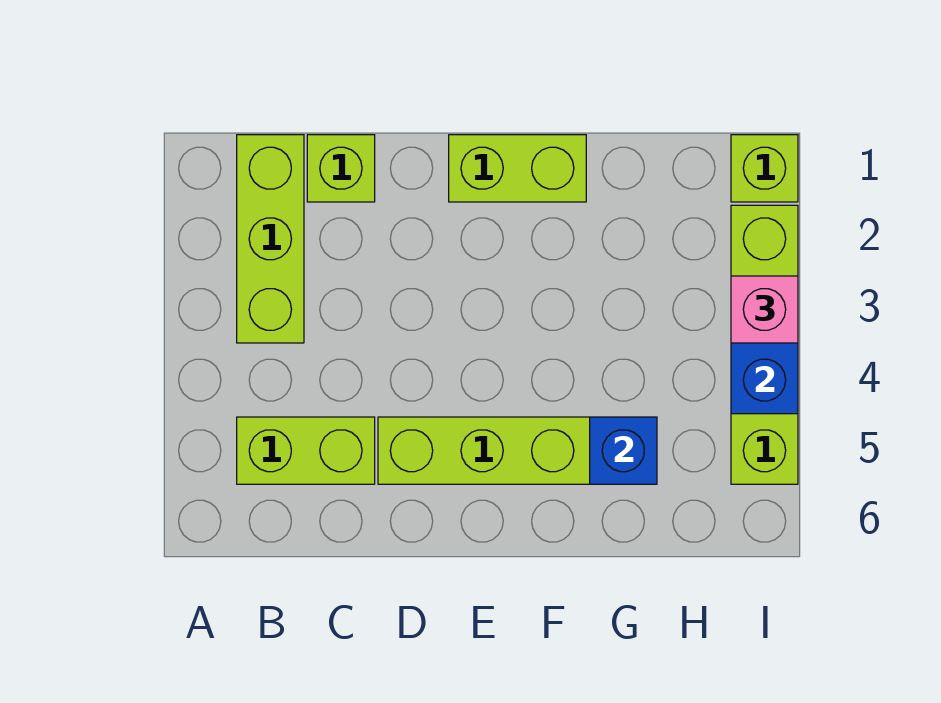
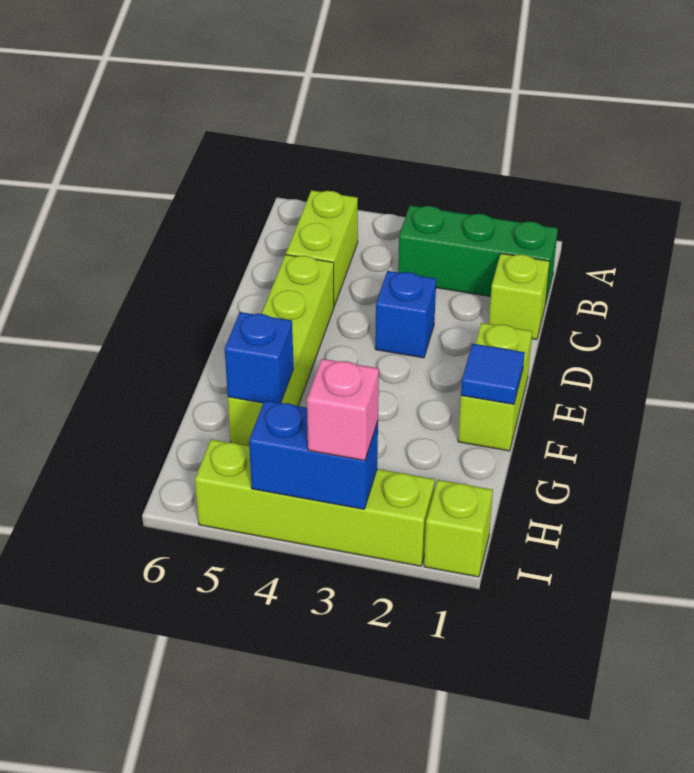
lime 1x3 brick [237,135,304,343] -> green 1x3 brick [398,206,558,304]
none -> blue 1x1 brick [375,271,436,358]
none -> blue 1x1 tile [461,344,525,404]

